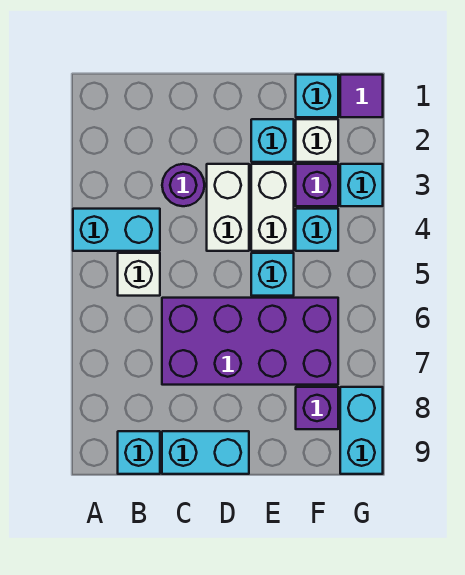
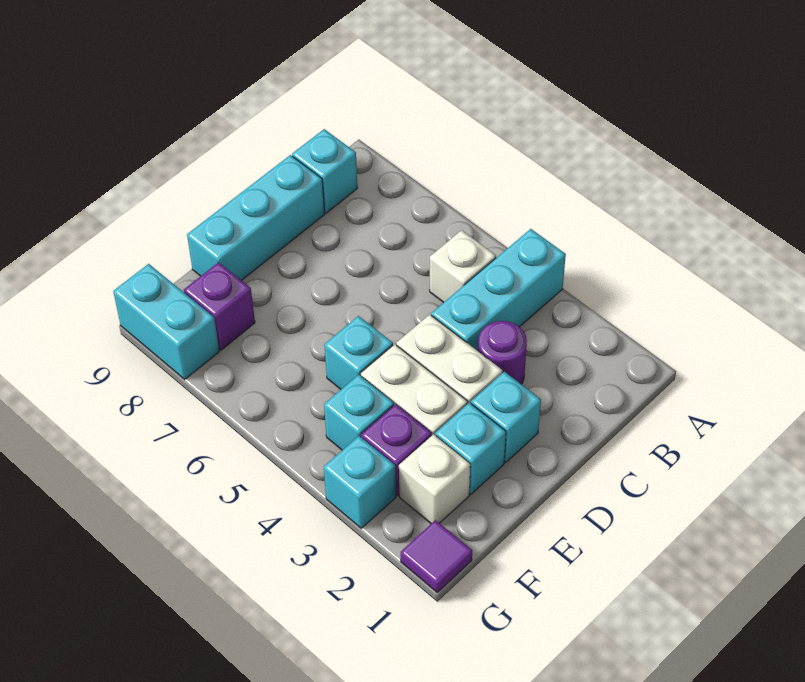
cyan 1x2 brick [73,209,160,251] -> cyan 1x3 brick [431,229,566,351]
purple 2x4 brick [162,298,338,385] -> none
cyan 1x2 brick [162,431,249,474] -> cyan 1x3 brick [187,155,325,281]
cyan 1x1 brick [296,75,338,117] -> cyan 1x1 brick moved to [471,372,541,462]

